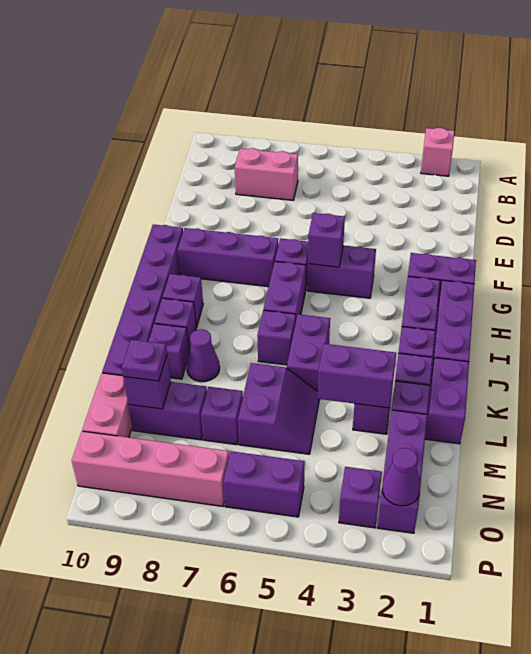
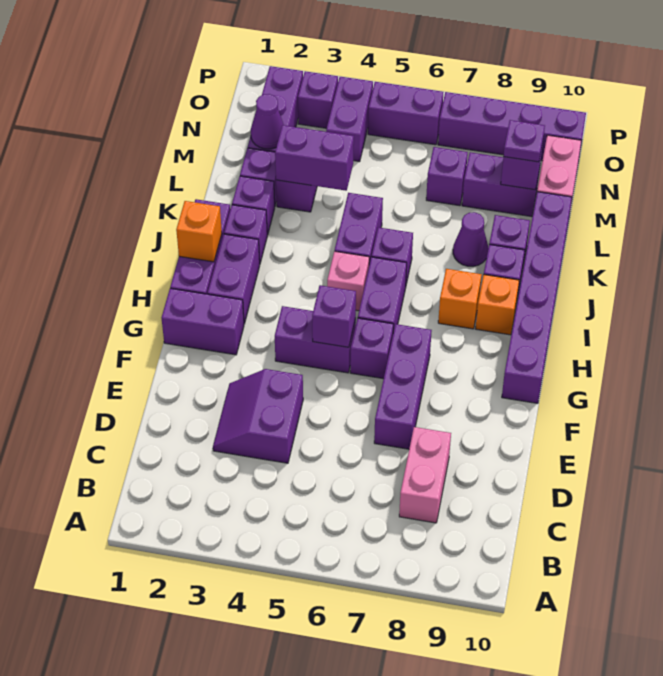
pink 1x1 brick [421,128,454,176] -> pink 1x1 brick moved to [327,251,369,311]
pink 1x2 brick [235,148,298,200] -> pink 1x2 brick turned to [399,427,451,523]
purple 1x3 brick [178,228,278,287] -> purple 1x3 brick turned to [374,324,432,449]
none -> orange 1x1 brick [176,201,222,262]
none -> orange 1x1 brick [438,269,482,329]
purple 1x1 brick [162,274,203,327] -> orange 1x1 brick [476,275,519,335]
purple 1x2 brick [425,358,469,444] -> purple 1x2 brick moved to [326,77,373,162]
purple 2x2 slope [238,363,319,454] -> purple 2x2 slope moved to [213,369,303,463]
purple 1x1 cone [382,448,421,506] -> purple 1x1 cone moved to [251,94,284,149]
pink 1x4 brick [72,431,229,506] -> purple 1x4 brick [438,92,586,161]

